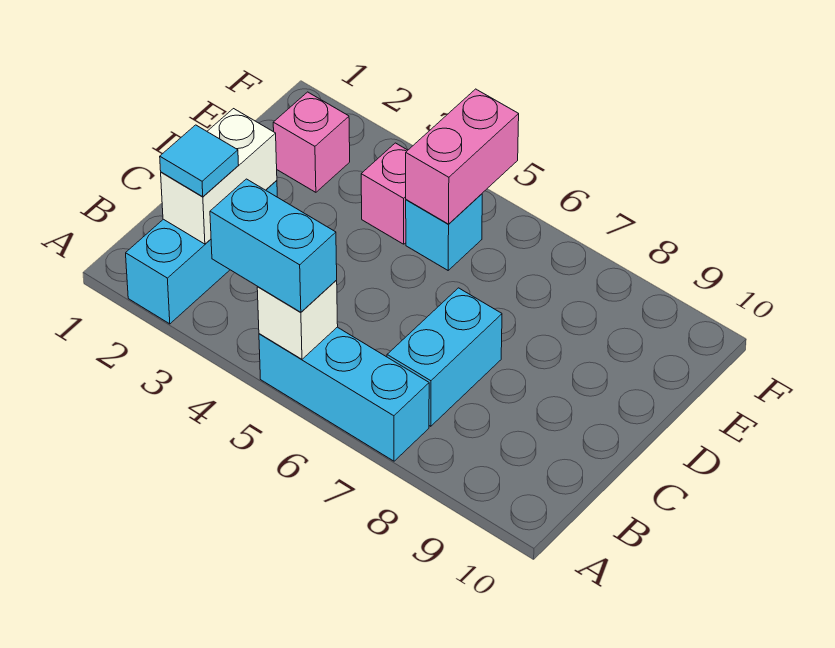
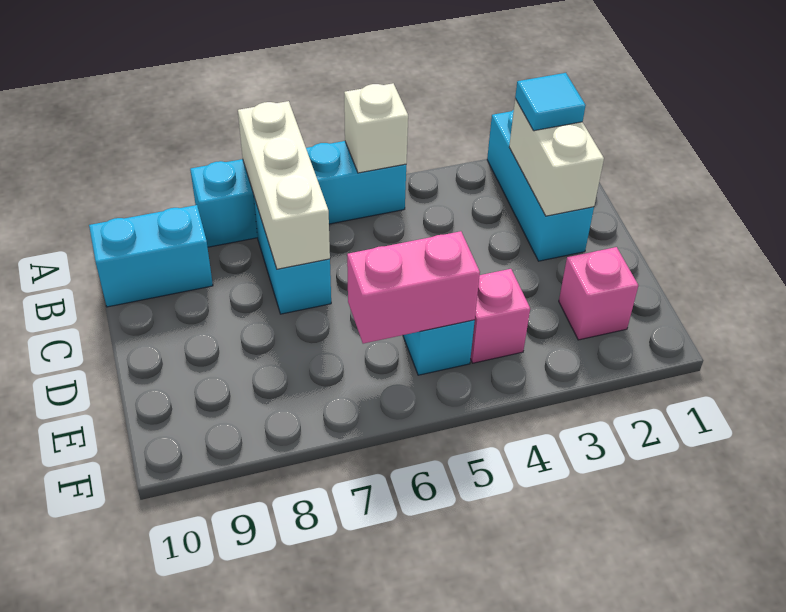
cyan 1x2 brick [210,179,337,312] -> cyan 1x2 brick moved to [89,205,213,307]
cyan 1x3 brick [259,327,429,461] -> cyan 1x4 brick [190,141,406,247]
none -> white 1x3 brick [238,101,330,269]
pink 1x2 brick [406,89,519,224] -> pink 1x2 brick turned to [347,231,480,344]

